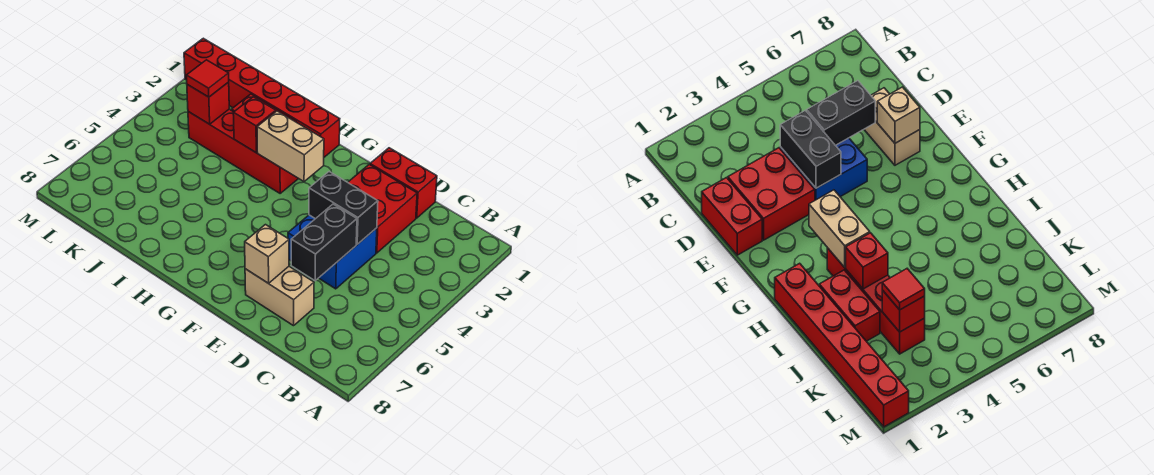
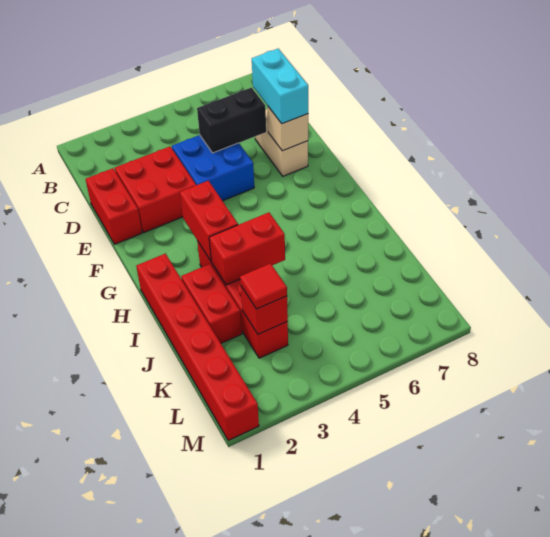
black 1x2 brick [309,172,378,244] -> none
none -> cyan 1x2 brick [252,49,308,124]
tan 1x2 brick [257,111,324,182] -> red 1x2 brick [180,181,238,262]
red 1x1 brick [233,97,276,152] -> red 1x2 brick [209,212,285,285]

